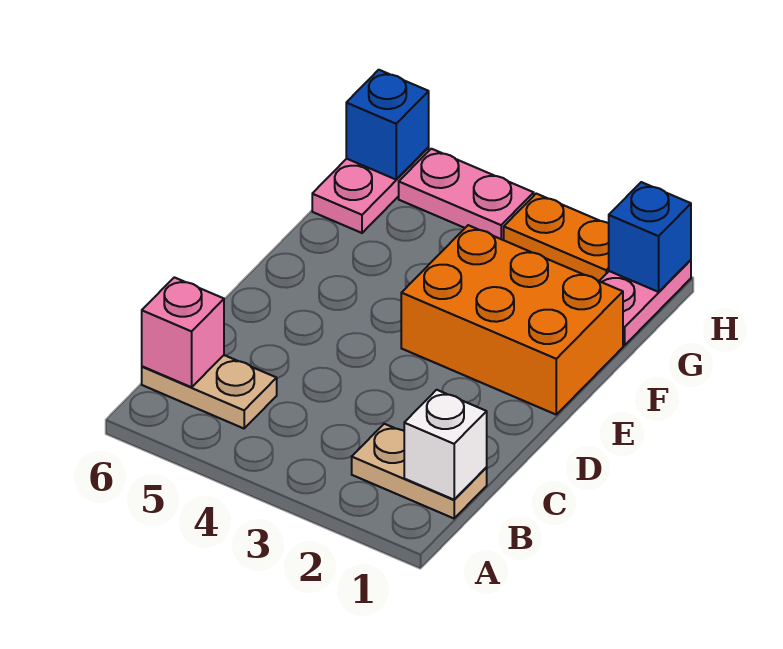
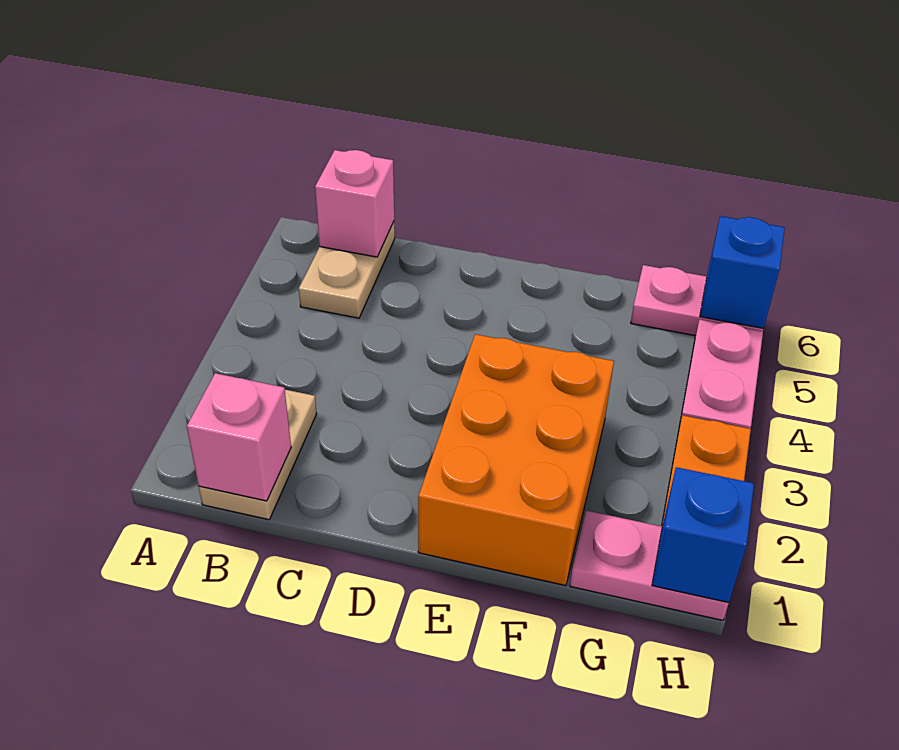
white 1x1 brick [404,390,487,500] -> pink 1x1 brick [187,373,291,501]

